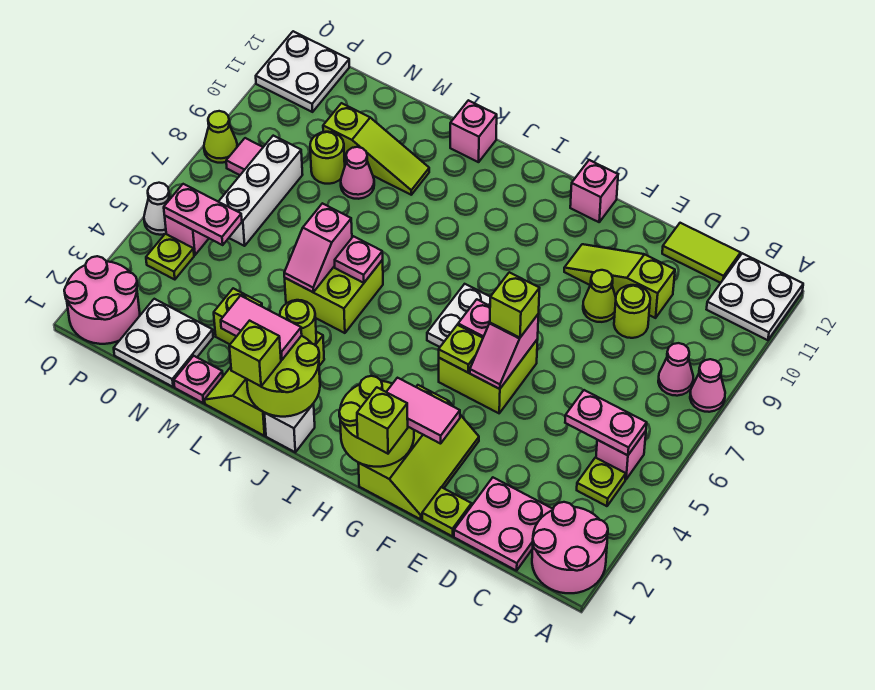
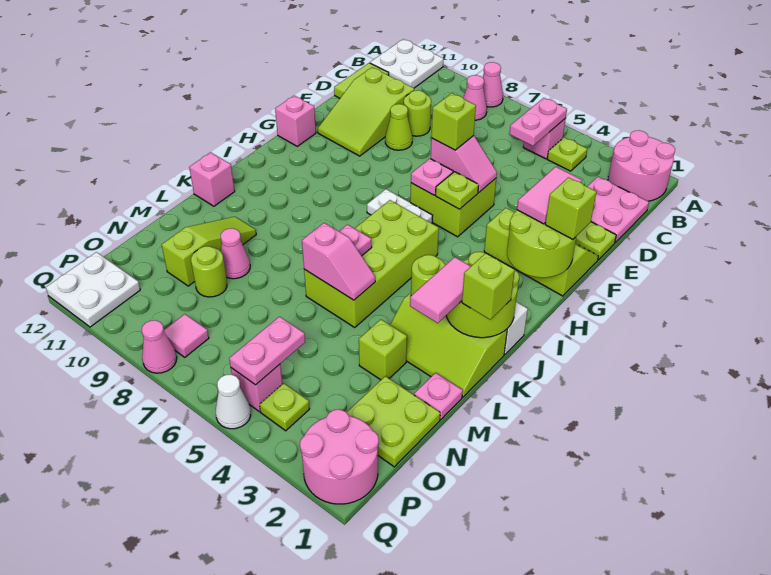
lime 1x3 slope [564,244,675,318] -> lime 2x3 slope [318,67,414,156]
lime 2x2 brick [285,260,383,333] -> lime 2x4 brick [304,200,439,327]
white 2x2 plate [114,299,213,387] -> lime 2x2 plate [346,376,440,467]
white 1x3 brick [218,136,303,246] -> none
lime 1x1 cone [204,111,237,163] -> pink 1x1 cone [142,320,177,373]

